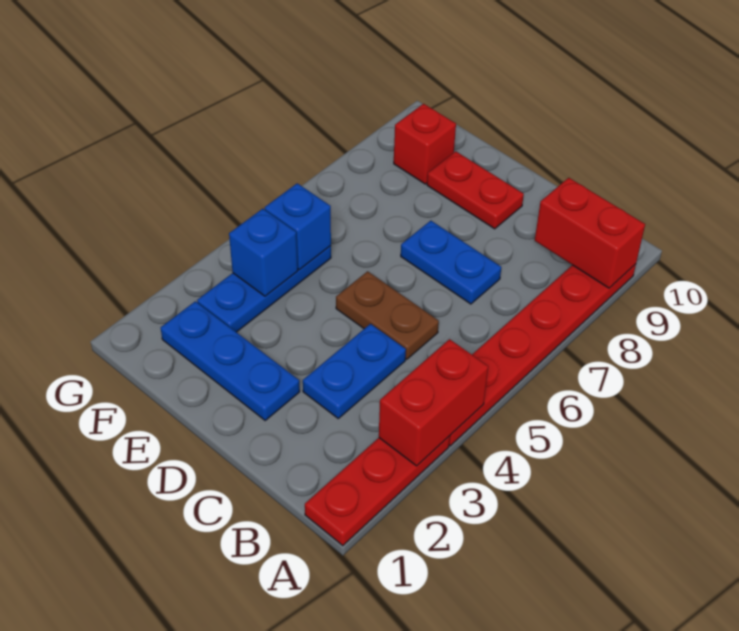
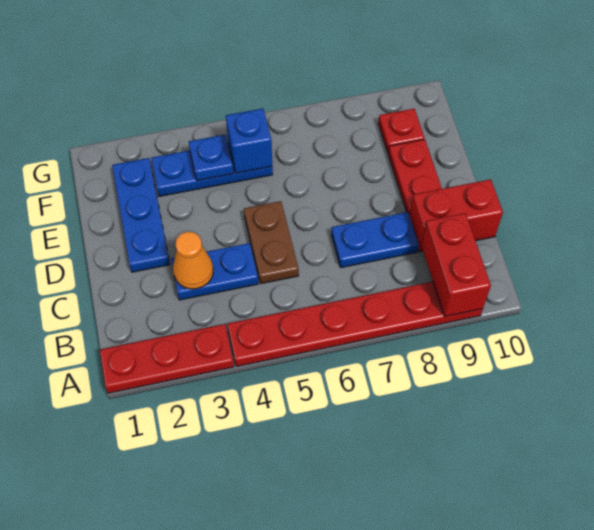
red 1x2 brick [379,339,488,466] -> red 1x2 brick moved to [410,179,503,252]
none -> orange 1x1 cone [173,232,213,289]
blue 1x2 plate [401,221,501,304] -> blue 1x2 plate turned to [331,212,419,268]
blue 1x1 brick [229,209,298,296] -> blue 1x1 plate [189,135,234,181]
red 1x1 brick [394,104,456,184] -> red 1x1 plate [378,109,425,152]

